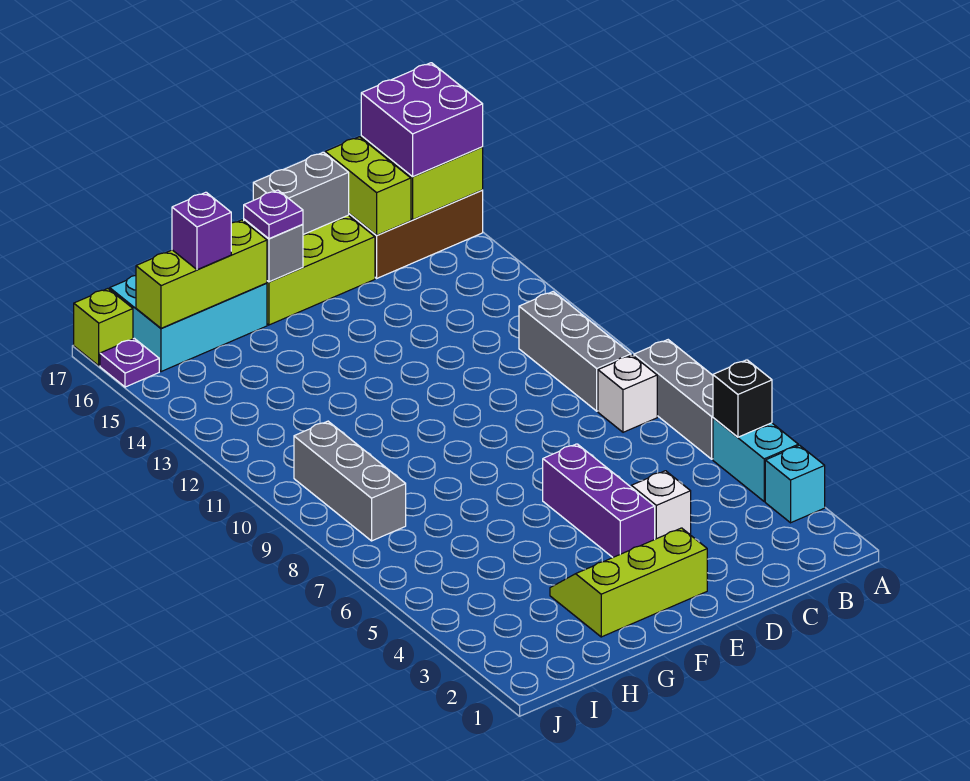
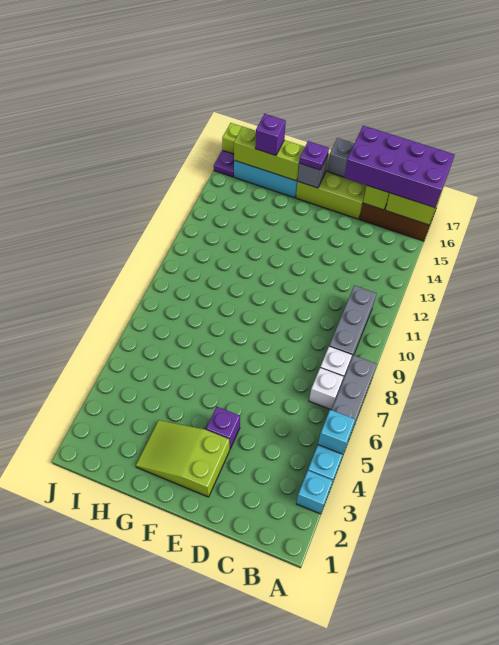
black 1x1 brick [713,360,772,437] -> cyan 1x1 brick [318,410,355,454]
purple 2x2 brick [361,63,483,177] -> purple 2x4 brick [344,126,455,208]
white 1x1 brick [631,471,691,539] -> white 1x1 brick moved to [309,368,344,410]
lime 2x3 slope [550,528,707,637] -> lime 2x3 slope turned to [136,420,230,497]
purple 1x3 brick [543,444,655,557] -> purple 1x1 brick [206,407,240,449]
grey 1x3 brick [294,421,406,541] -> none

